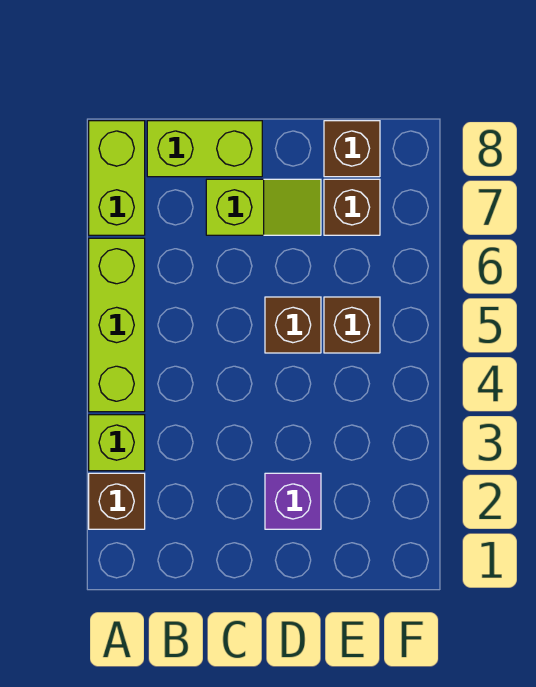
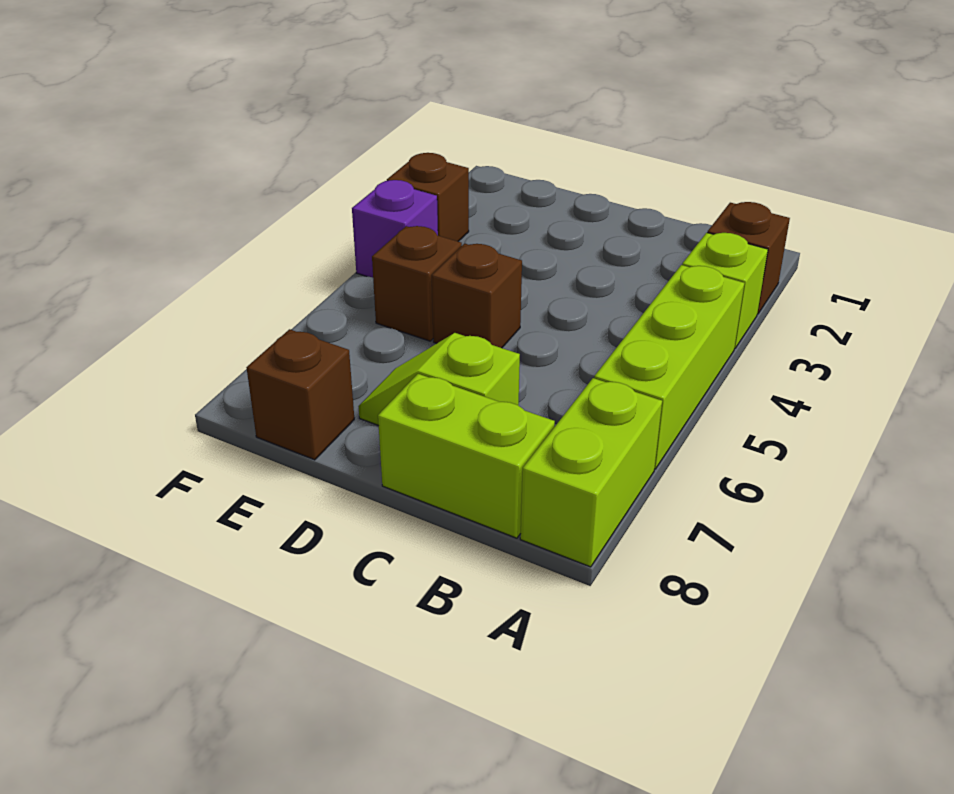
purple 1x1 brick [265,473,321,529] -> purple 1x1 brick moved to [352,180,438,278]
brown 1x1 brick [324,179,380,235] -> brown 1x1 brick moved to [387,153,469,241]

